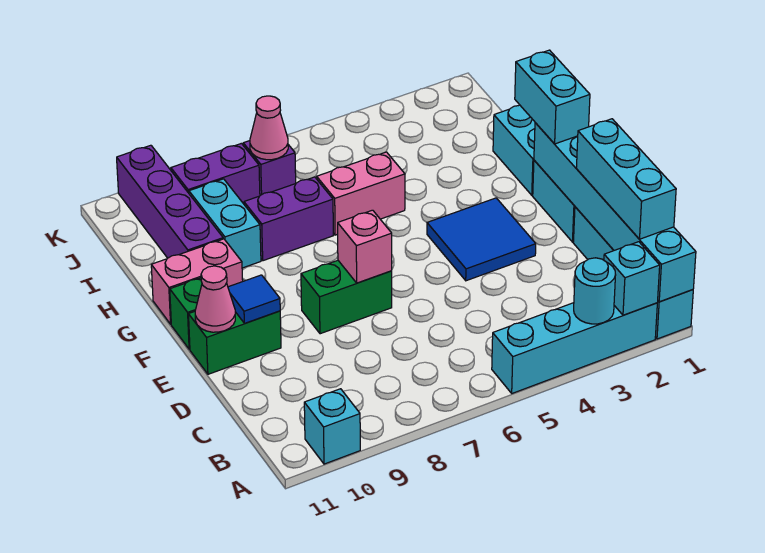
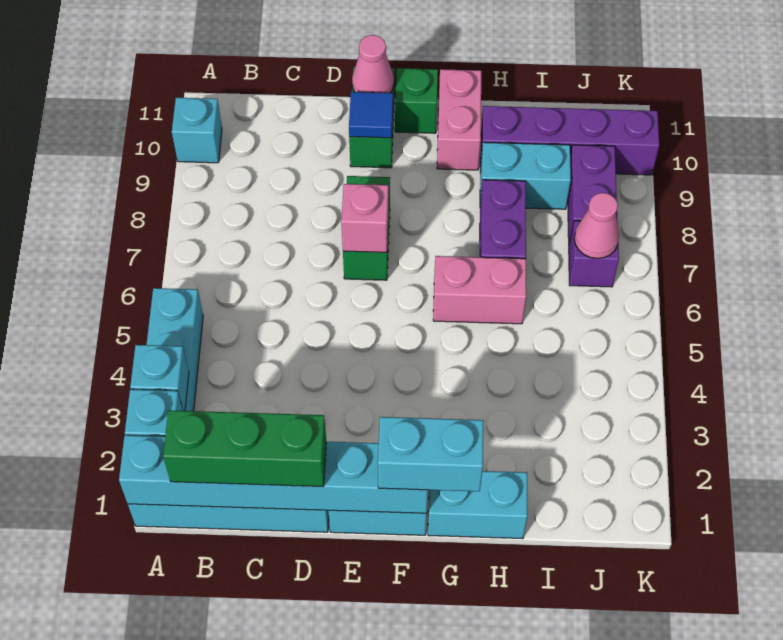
cyan 1x1 round brick [574,258,616,324] -> cyan 1x1 brick [130,345,189,411]
cyan 1x3 brick [576,119,676,239] -> green 1x3 brick [163,410,326,487]
blue 2x2 tile [427,198,536,281] -> none
pink 1x2 brick [317,152,405,235] -> pink 1x2 brick turned to [433,256,526,324]

